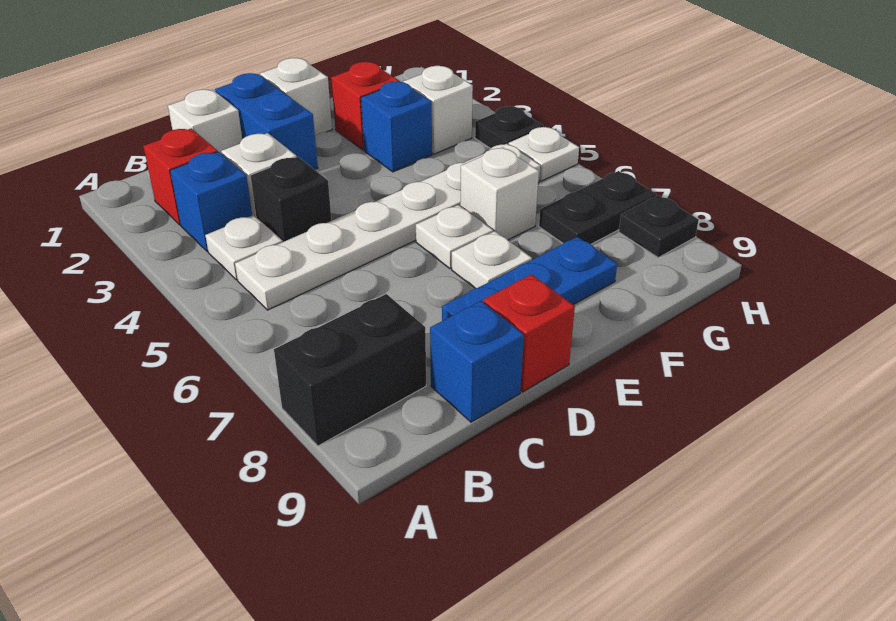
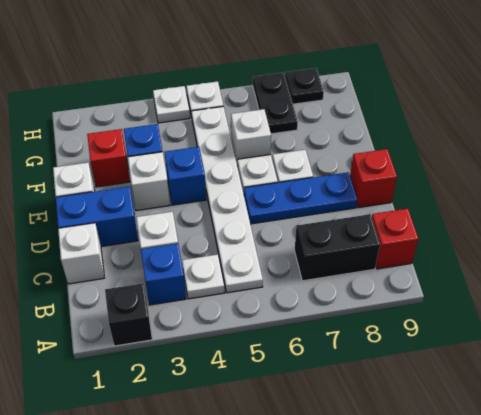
black 1x2 brick [274,294,426,446] -> black 1x2 brick turned to [294,214,380,281]
red 1x1 brick [143,128,218,225] -> red 1x1 brick moved to [372,208,418,269]
black 1x1 brick [251,157,332,242] -> black 1x1 brick moved to [105,283,152,346]
blue 1x1 brick [430,301,524,422] -> blue 1x1 brick moved to [165,147,206,205]
blue 1x3 plate [442,237,617,321] -> blue 1x3 plate turned to [244,172,357,224]
white 1x1 brick [403,66,473,154] -> white 1x1 brick moved to [128,152,170,211]
black 1x1 plate [475,106,544,149] -> white 1x1 plate [153,86,190,123]

